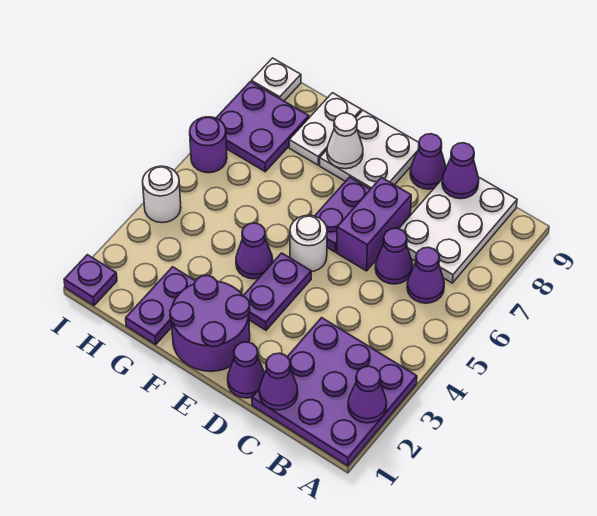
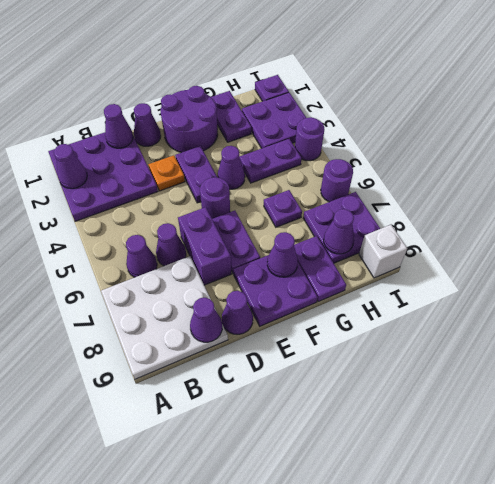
white 2x3 plate [399,177,517,283] -> white 3x3 plate [101,256,228,379]
none -> orange 1x1 plate [148,155,185,191]
white 1x1 round brick [290,215,327,272] -> purple 1x1 round brick [200,177,230,219]
white 2x2 plate [320,110,419,189] -> purple 2x2 plate [233,255,318,326]
white 1x1 cone [327,113,363,169] -> purple 1x1 cone [267,232,298,277]
none -> purple 1x2 plate [239,139,302,183]
none -> purple 1x1 plate [264,190,302,227]
white 1x2 plate [289,93,361,165] -> purple 1x2 plate [294,236,346,302]
none -> purple 2x2 plate [242,92,306,148]
none -> purple 1x1 cone [324,209,354,254]
white 1x1 round brick [143,166,181,223] -> purple 1x1 round brick [295,117,324,161]
white 1x1 plate [251,58,301,101] -> white 1x1 brick [359,225,407,278]

